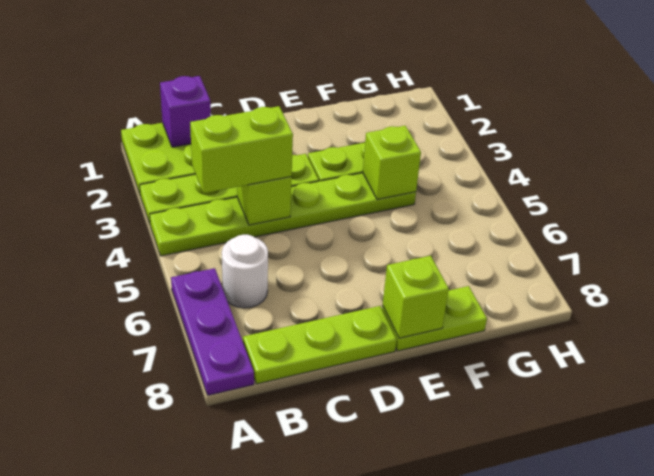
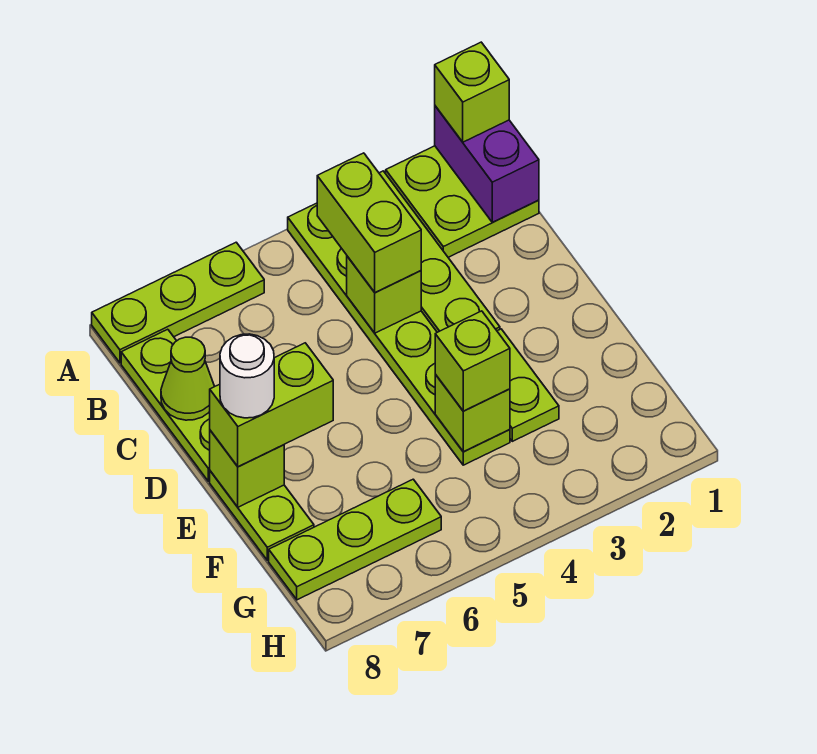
none -> lime 1x1 brick [435,42,509,142]
purple 1x3 plate [171,268,254,395] -> lime 1x3 plate [92,242,264,363]
purple 1x1 brick [160,76,211,147] -> purple 1x2 brick [435,106,539,222]
white 1x1 round brick [222,235,268,308] -> white 1x1 round brick moved to [220,334,274,418]
none -> lime 1x1 cone [161,337,215,420]
none -> lime 1x2 brick [210,343,333,467]
none -> lime 1x1 brick [435,311,510,411]
none -> lime 1x3 plate [269,479,441,600]

